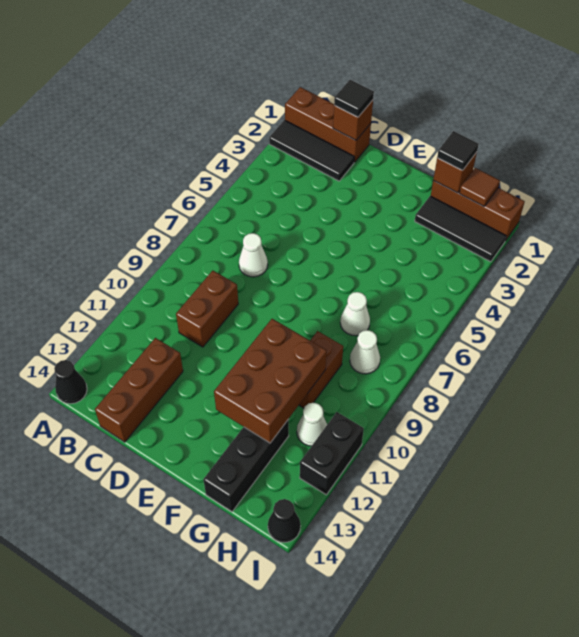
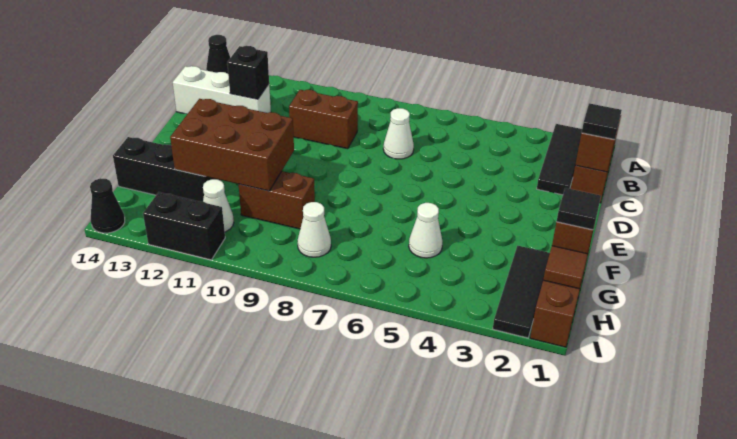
brown 1x3 brick [95,338,183,442] -> white 1x3 brick [173,66,271,114]
none -> black 1x1 brick [227,46,269,99]
white 1x1 cone [340,292,370,336] -> white 1x1 cone moved to [409,203,443,258]

